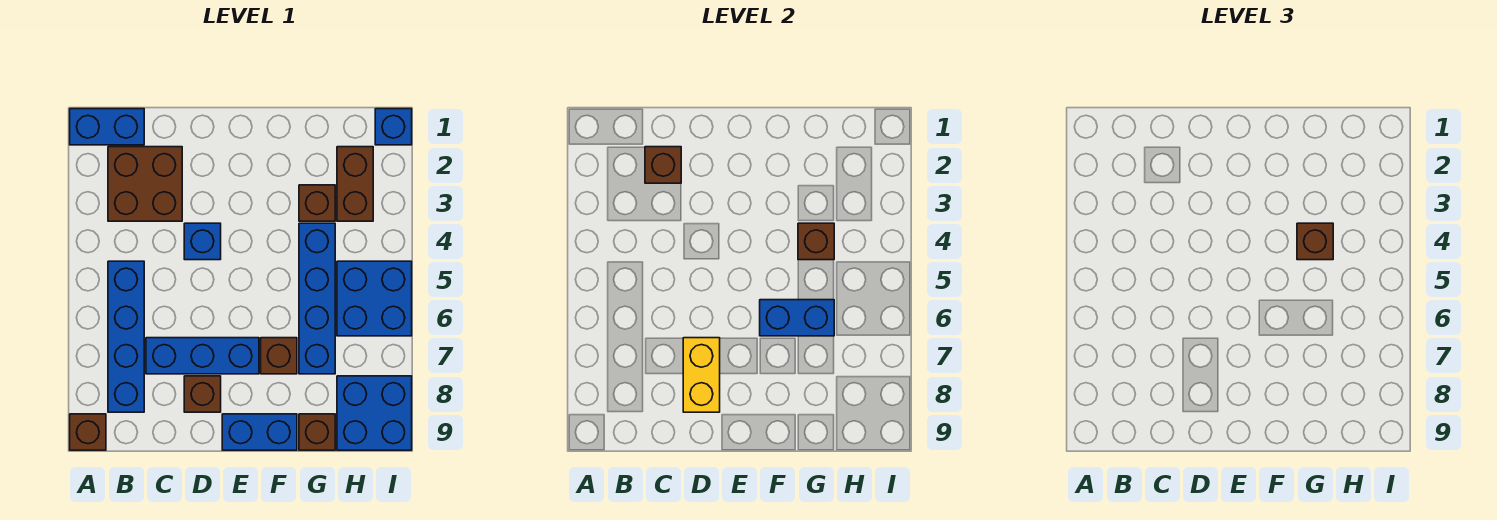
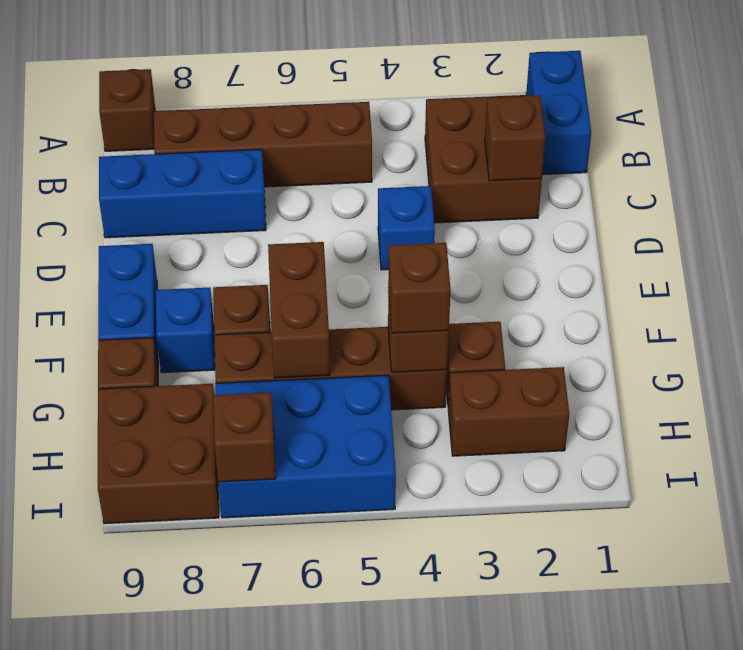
blue 1x4 brick [108,261,144,412] -> brown 1x4 brick [154,102,372,187]
blue 1x3 brick [146,338,259,374] -> blue 1x3 brick turned to [99,149,266,238]
yellow 1x2 brick [683,338,720,412] -> none
brown 1x1 brick [184,376,221,412] -> brown 1x1 brick moved to [213,392,275,482]
blue 1x2 brick [760,300,834,336] -> brown 1x2 brick [268,242,330,378]
blue 1x4 brick [299,223,335,374] -> brown 1x4 brick [214,327,447,410]
blue 2x2 brick [337,261,412,336] -> blue 2x3 brick [216,375,396,518]
blue 2x2 brick [337,376,412,450] -> brown 2x2 brick [98,384,219,524]
blue 1x1 brick [375,109,412,145] -> blue 1x1 brick moved to [156,287,215,373]

